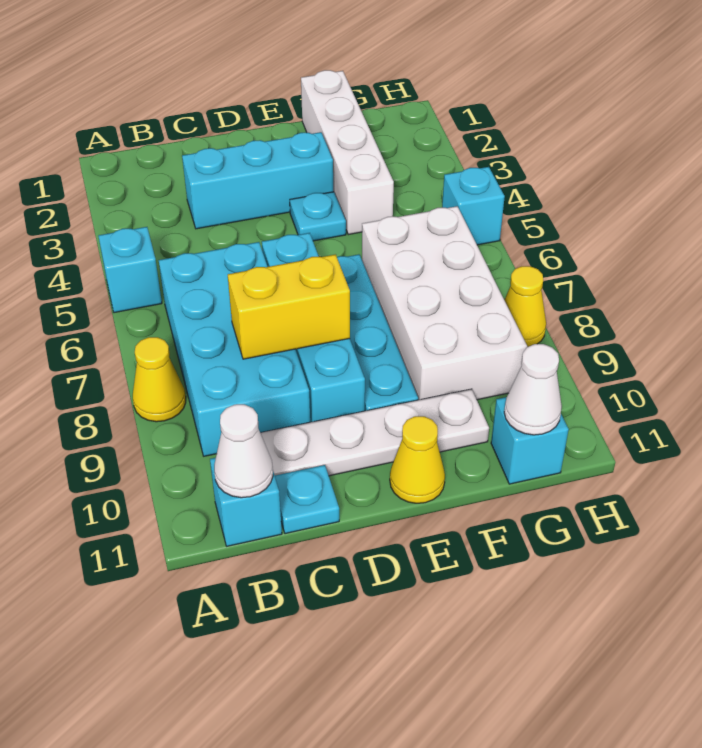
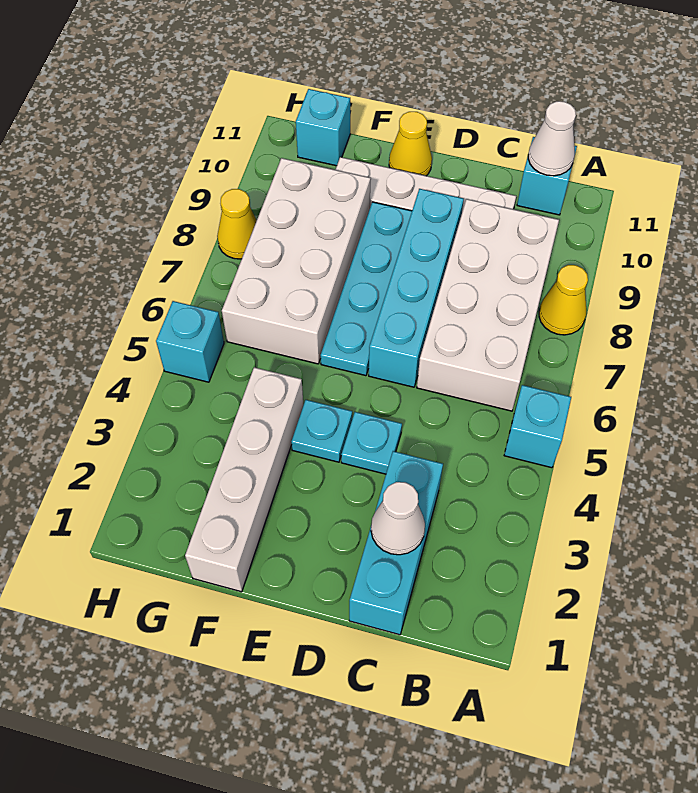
cyan 2x4 brick [159,242,310,456] -> white 2x4 brick [417,199,559,411]
cyan 1x3 brick [182,132,333,229] -> cyan 1x3 brick turned to [349,451,443,635]
yellow 1x2 brick [228,254,350,359] -> none
cyan 1x1 plate [275,465,339,534] -> cyan 1x1 plate moved to [341,412,402,474]
white 1x1 cone [504,344,562,435] -> white 1x1 cone moved to [371,482,425,555]

